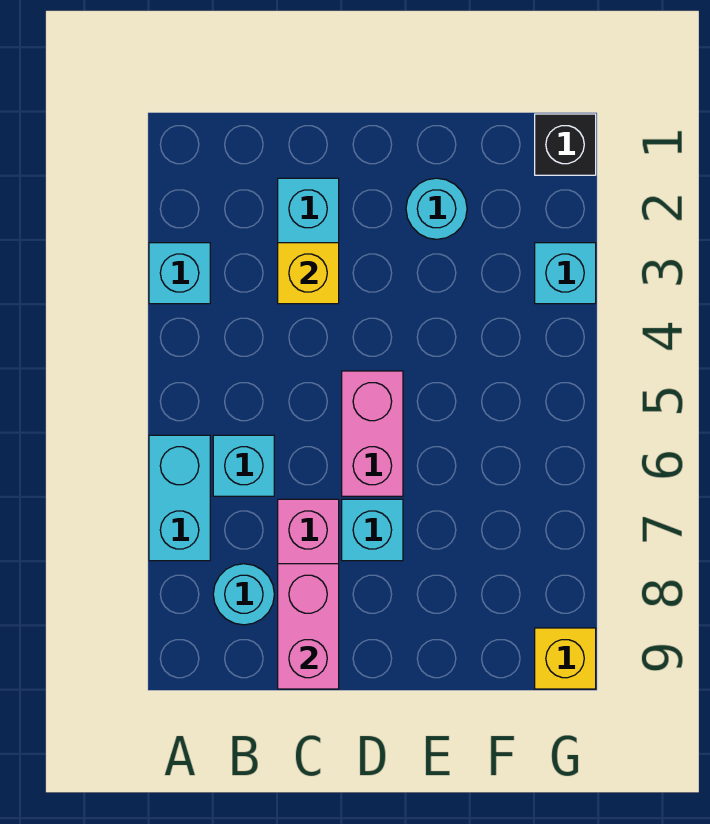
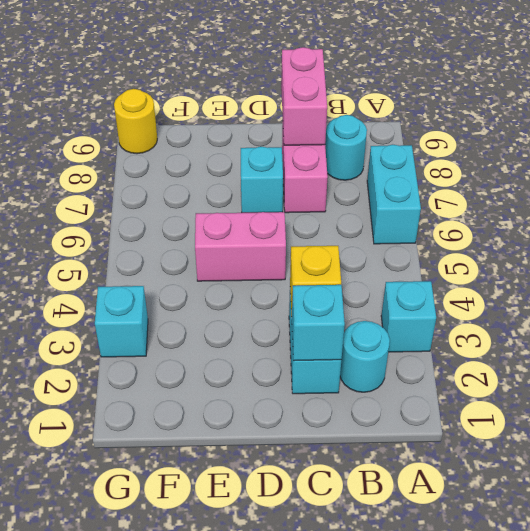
cyan 1x1 brick [213,435,274,496] -> cyan 1x1 brick moved to [292,285,345,361]
pink 1x2 brick [342,371,403,496] -> pink 1x2 brick turned to [195,212,286,281]
cyan 1x1 round brick [406,178,467,239] -> cyan 1x1 round brick moved to [340,321,390,392]
black 1x1 brick [535,114,596,175] -> none
yellow 1x1 brick [535,628,596,689] -> yellow 1x1 round brick [114,89,157,154]

